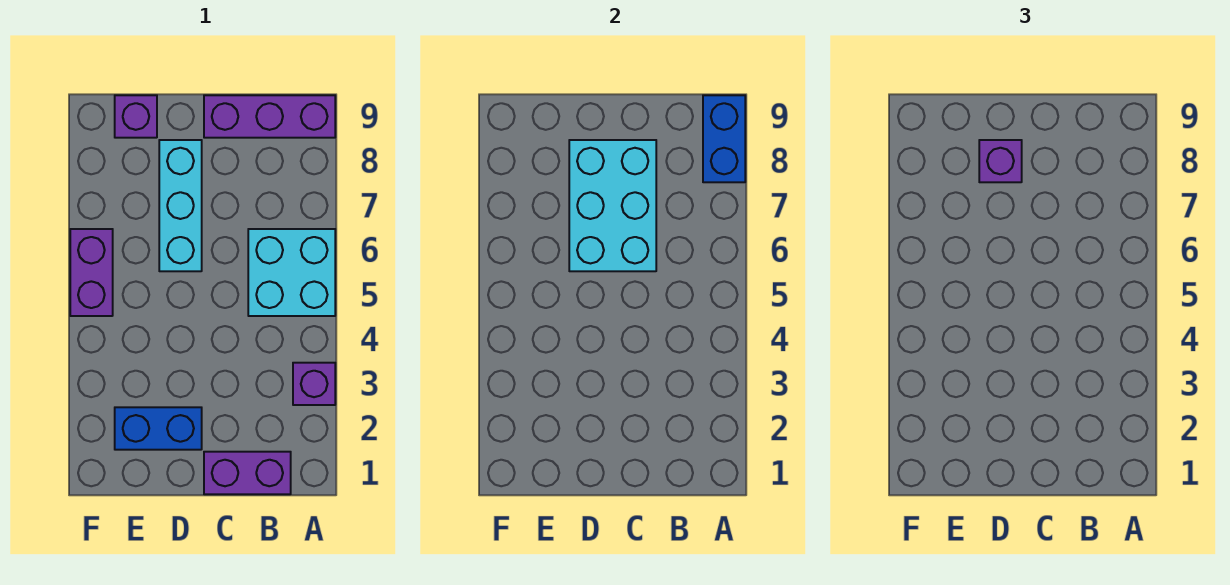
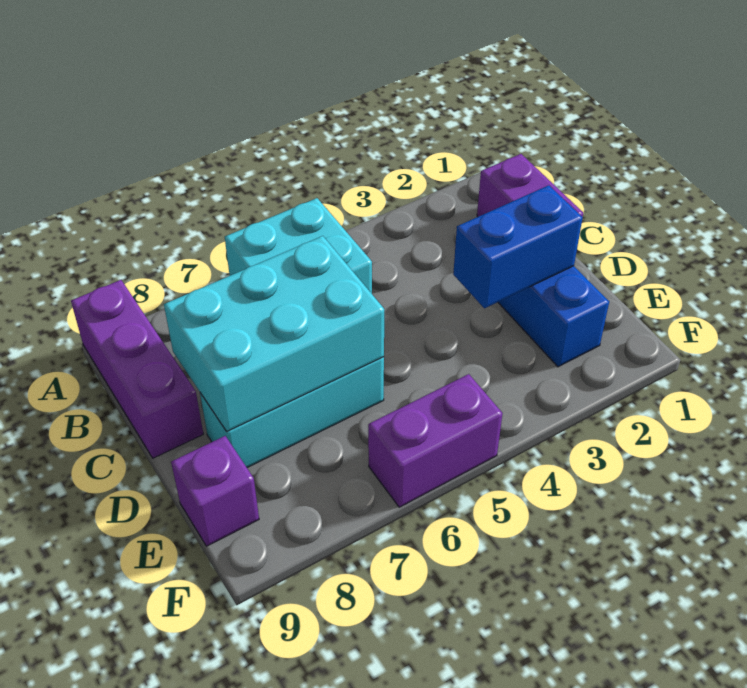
purple 1x1 brick [293,363,335,405] -> none
blue 1x2 brick [703,95,745,182] -> blue 1x2 brick moved to [453,185,583,308]
purple 1x1 brick [979,140,1022,182] -> none

